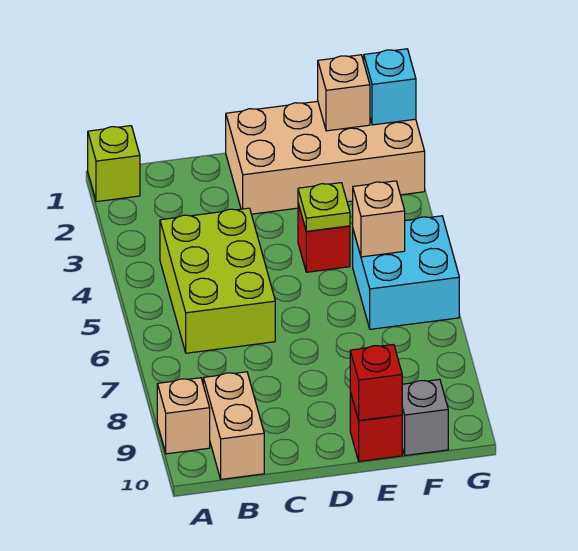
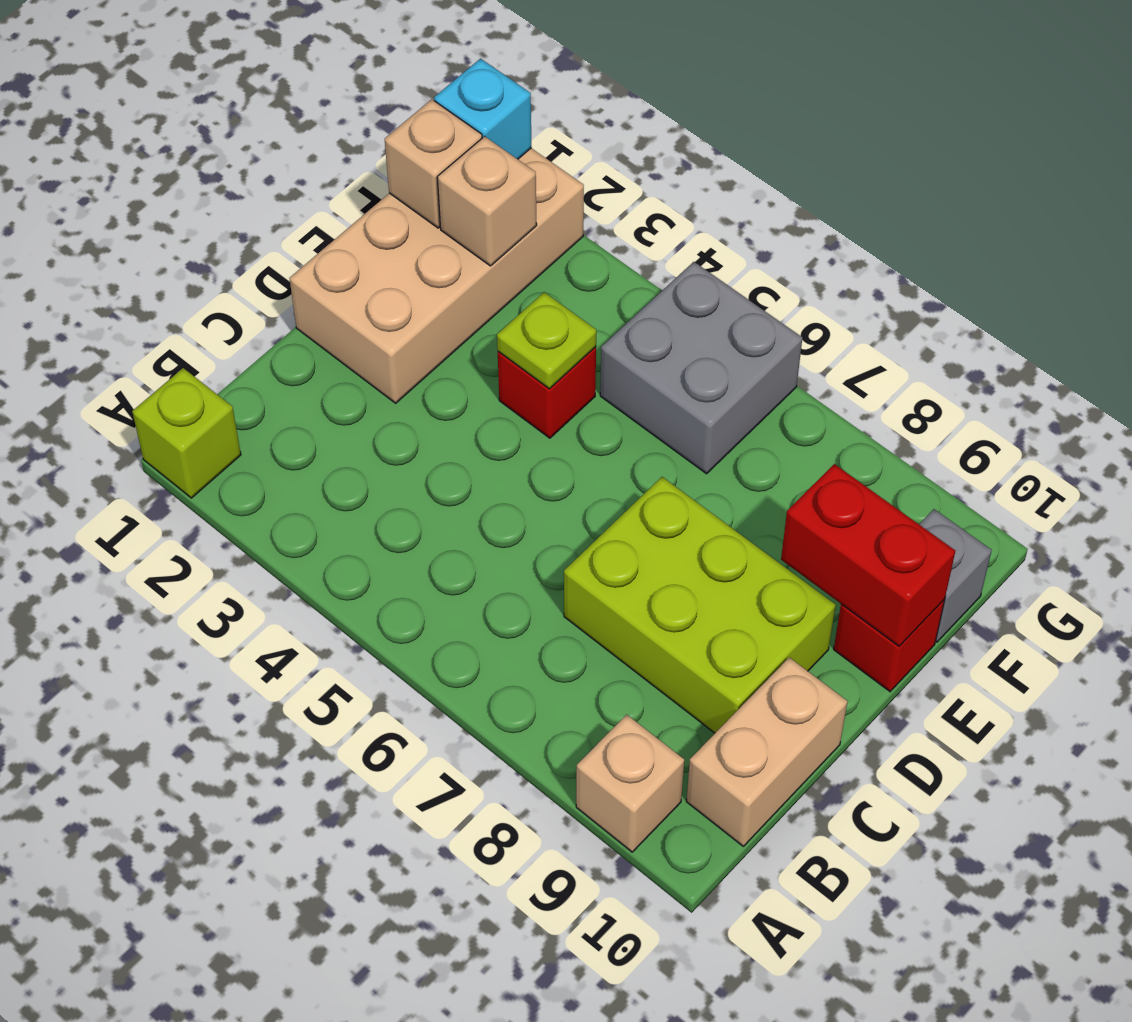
lime 2x3 brick [160,208,275,353] -> lime 2x3 brick moved to [564,477,835,733]
tan 1x2 brick [203,372,264,479] -> tan 1x2 brick turned to [686,657,847,846]
red 1x1 brick [350,345,402,421] -> red 1x2 brick [781,464,955,646]
cyan 2x2 brick [353,216,459,329] -> grey 2x2 brick [600,262,802,474]
tan 1x1 brick [353,181,405,257] -> tan 1x1 brick moved to [437,136,537,266]

